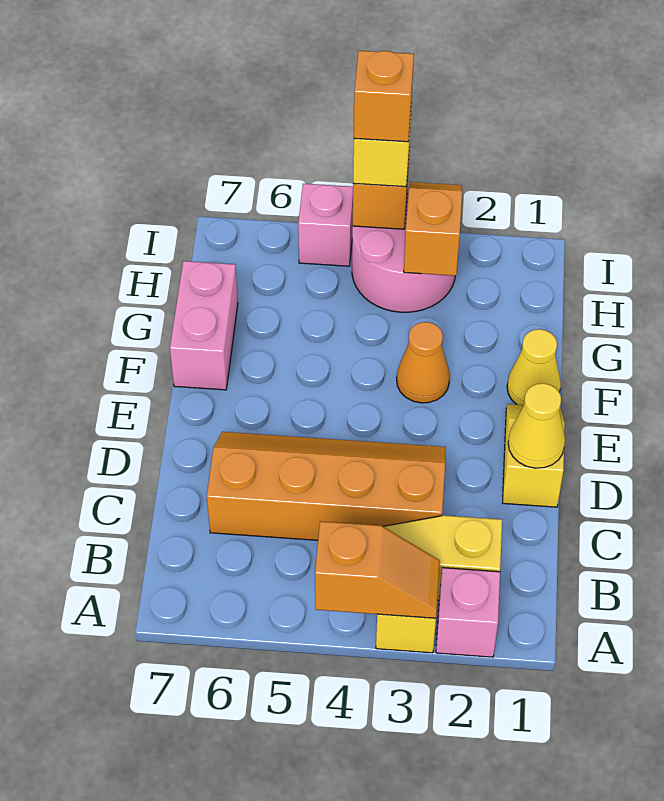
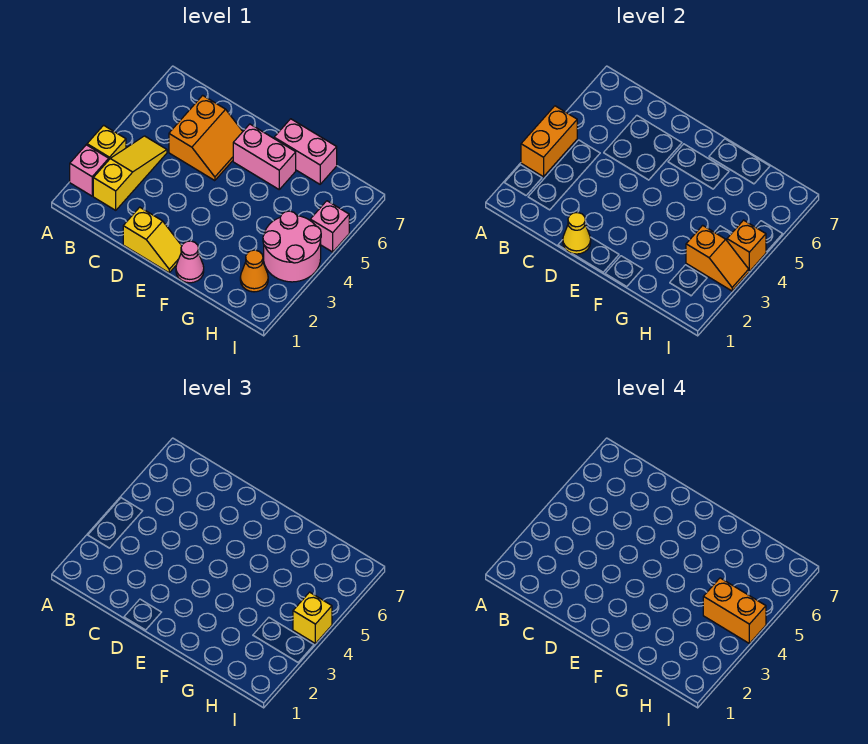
orange 1x2 slope [315,521,440,618] -> orange 1x2 brick [521,106,577,177]
orange 2x4 slope [207,432,446,540] -> orange 2x2 slope [169,95,243,181]
none -> pink 1x2 brick [233,124,296,189]
yellow 1x1 cone [507,329,561,405] -> pink 1x1 cone [176,241,204,283]
orange 1x1 cone [397,322,450,403] -> orange 1x1 cone moved to [240,250,268,292]
orange 1x1 brick [354,51,414,142] -> orange 1x2 brick [703,578,766,643]

